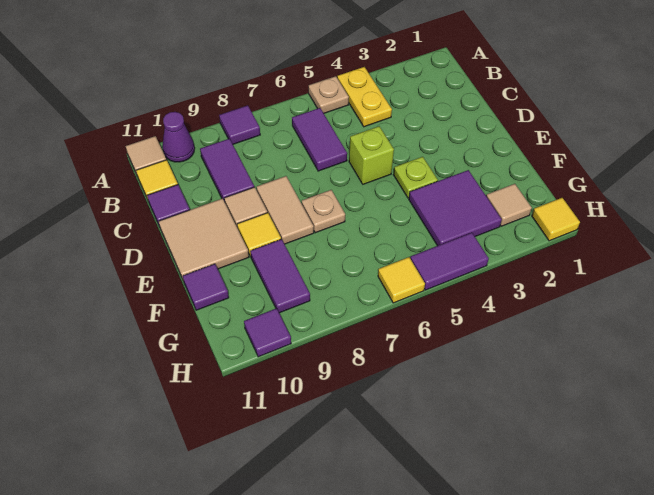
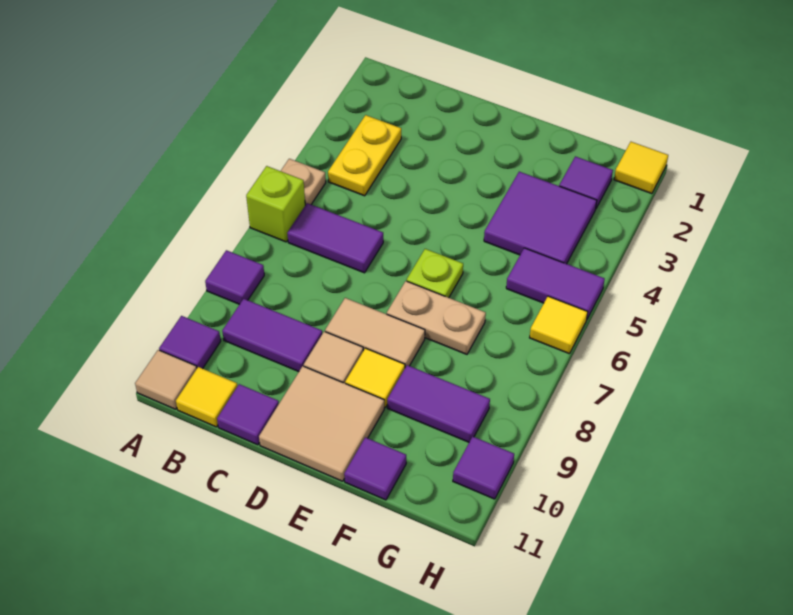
yellow 1x2 plate [337,67,392,127] -> yellow 1x2 plate turned to [328,115,401,196]
purple 1x1 cone [162,112,195,162] -> purple 1x1 tile [159,316,221,369]
lime 1x1 brick [349,126,394,184] -> lime 1x1 brick moved to [246,166,305,242]
lime 1x1 plate [393,157,438,198] -> lime 1x1 plate moved to [407,249,463,298]
tan 1x1 plate [302,190,345,233] -> tan 1x2 plate [387,281,486,354]
tan 1x1 tile [486,184,532,226] -> purple 1x1 tile [559,156,613,208]
purple 1x2 tile [410,233,489,290] -> purple 1x2 tile turned to [506,248,605,320]

